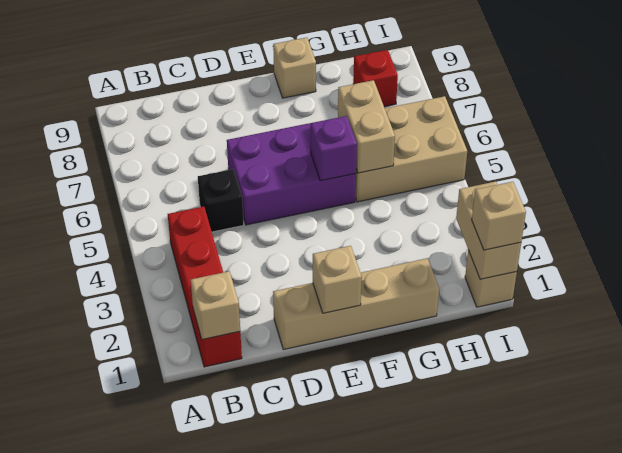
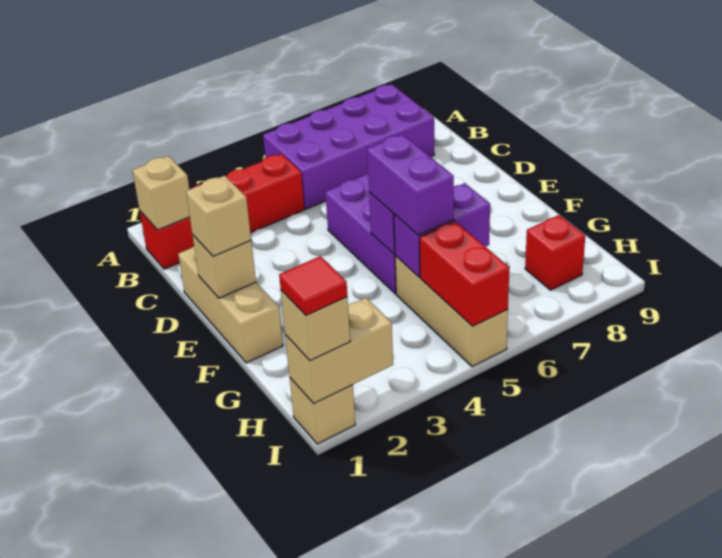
none -> purple 2x4 brick [263,84,434,209]
black 1x1 brick [198,169,244,232] -> none
tan 1x4 brick [273,258,439,350] -> tan 1x3 brick [178,247,283,363]
none -> purple 1x2 brick [367,134,454,235]
tan 1x1 brick [273,37,316,98] -> tan 1x1 brick moved to [186,176,251,257]
tan 2x3 brick [355,96,467,202] -> tan 1x3 brick [395,256,508,367]
tan 1x2 brick [338,80,395,173] -> purple 1x2 brick [394,183,490,277]
none -> red 1x2 brick [420,221,509,326]
none -> red 1x1 tile [279,256,347,315]

